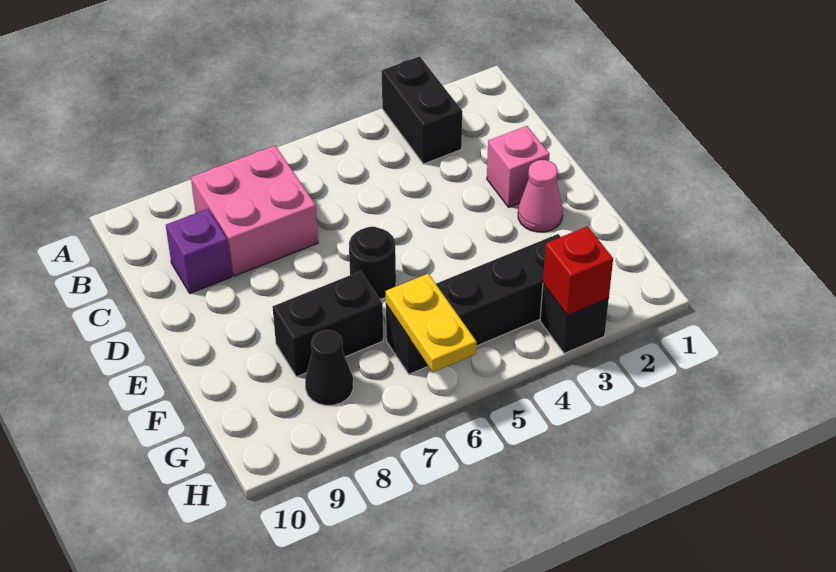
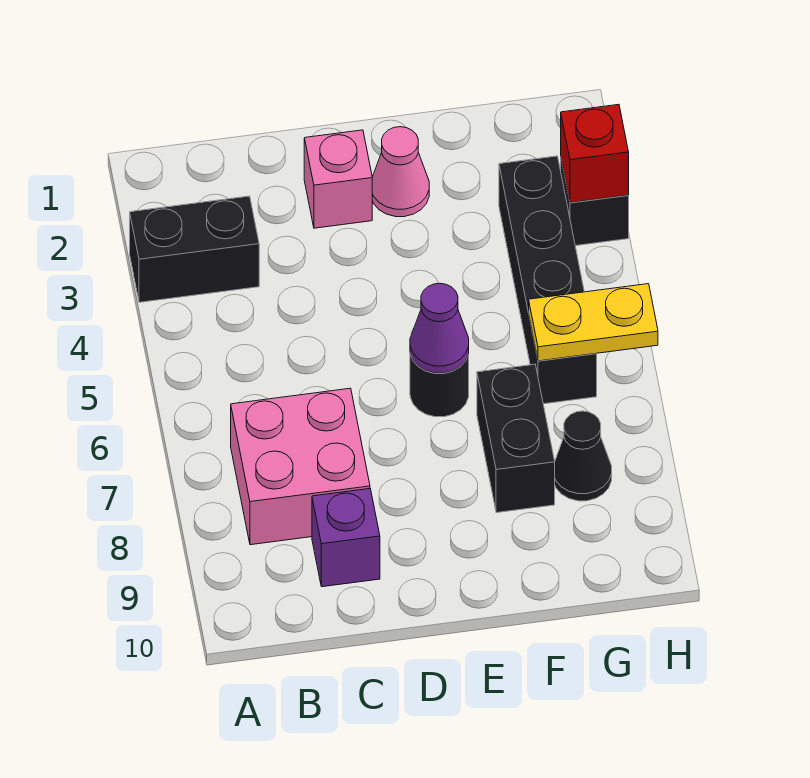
none -> purple 1x1 cone [410,283,469,373]

